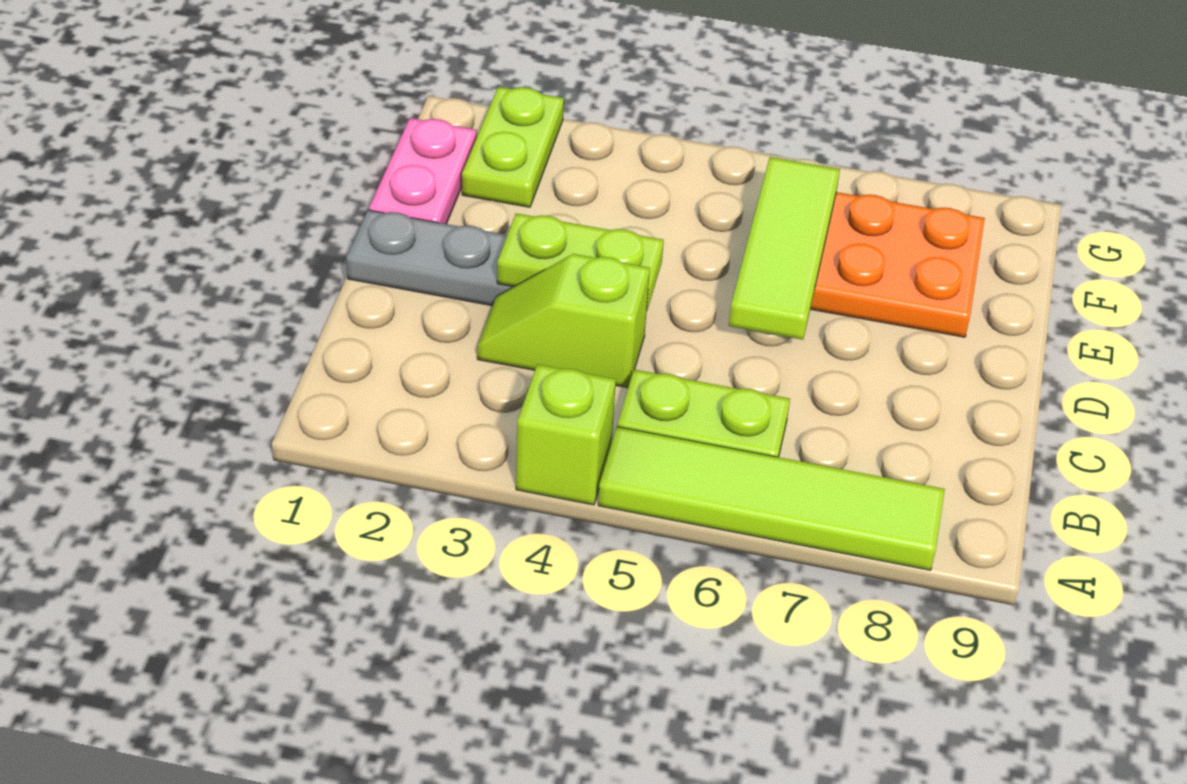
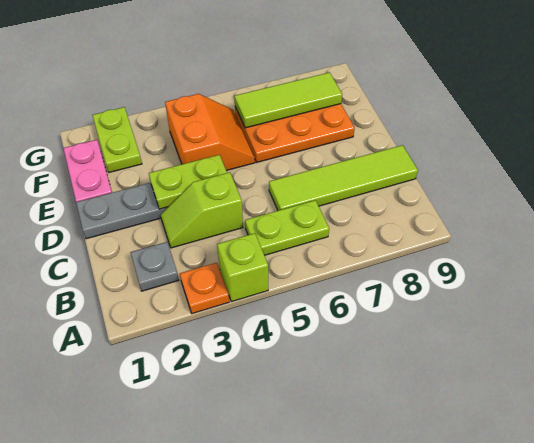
none -> orange 1x1 plate [180,263,229,314]
lime 1x4 tile [598,427,945,570] -> lime 1x4 tile moved to [269,145,418,211]
none -> grey 1x1 plate [130,242,179,291]
lime 1x3 tile [729,157,840,340] -> lime 1x3 tile turned to [234,72,342,128]
none -> orange 2x2 slope [165,94,255,171]

